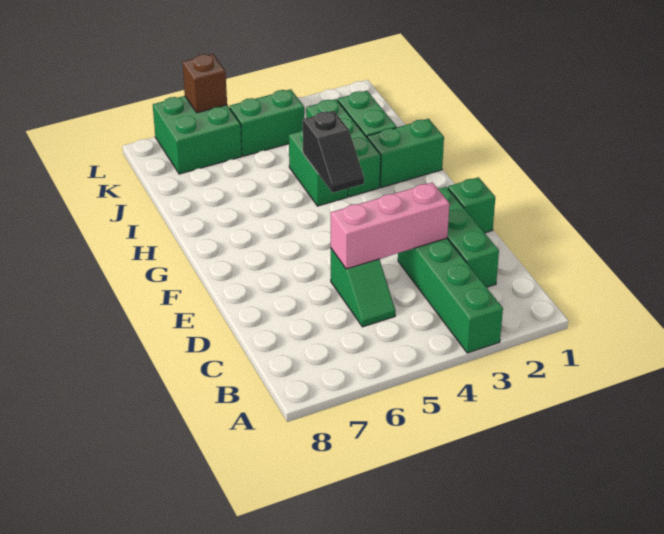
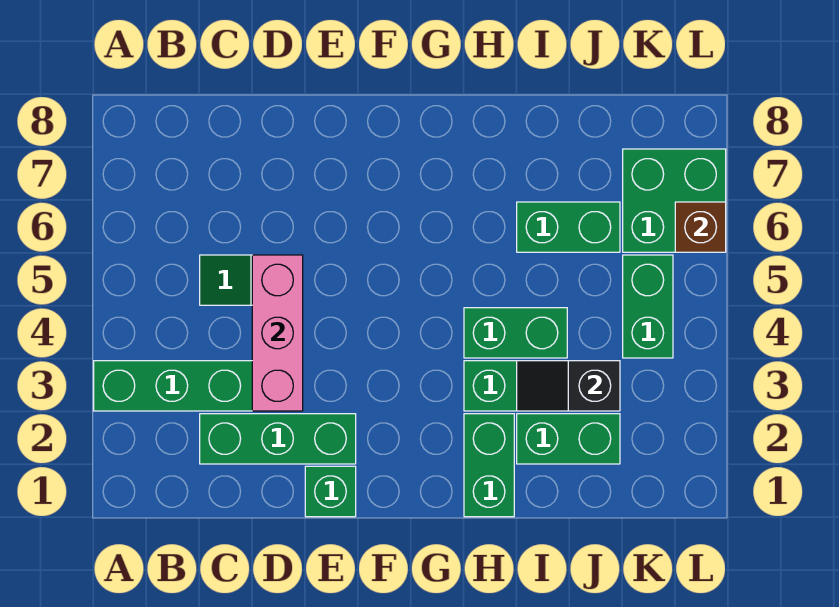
black 1x2 slope [303,111,364,193] -> black 1x2 slope moved to [517,361,620,411]
none -> green 1x2 brick [517,202,620,252]

